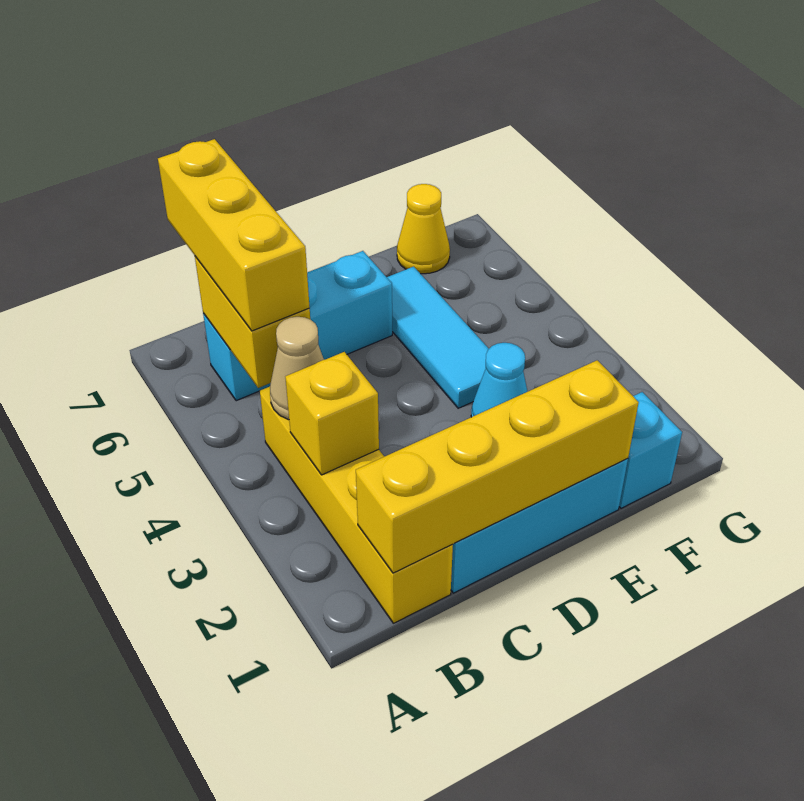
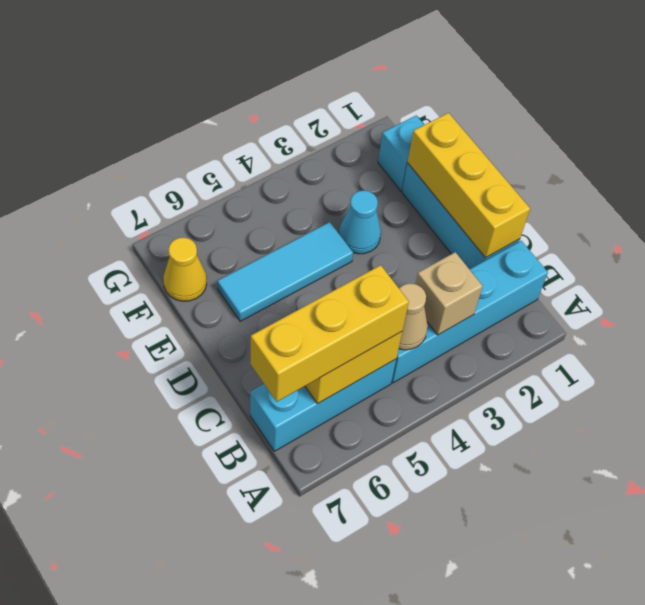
yellow 1x4 brick [260,387,453,623] -> cyan 1x4 brick [392,241,548,383]
yellow 1x4 brick [356,360,639,573] -> yellow 1x3 brick [408,113,530,258]
yellow 1x1 brick [285,352,379,475] -> tan 1x1 brick [415,252,483,335]
cyan 1x3 brick [203,251,392,401] -> cyan 1x3 brick turned to [250,359,396,451]

